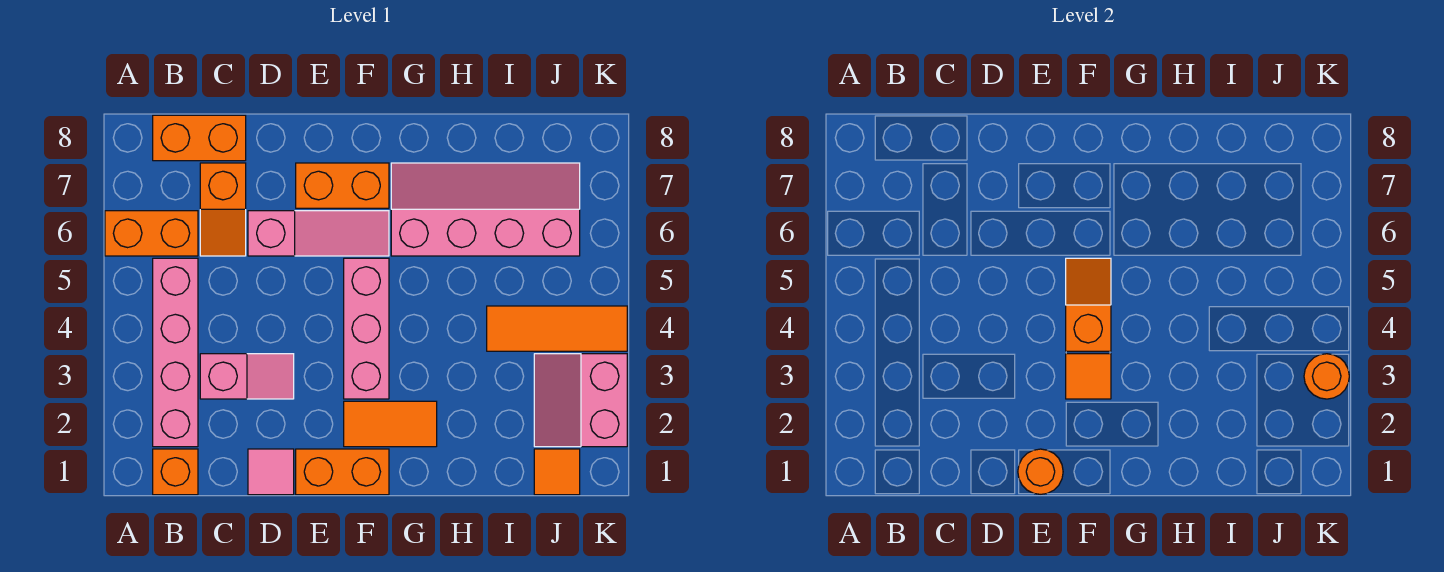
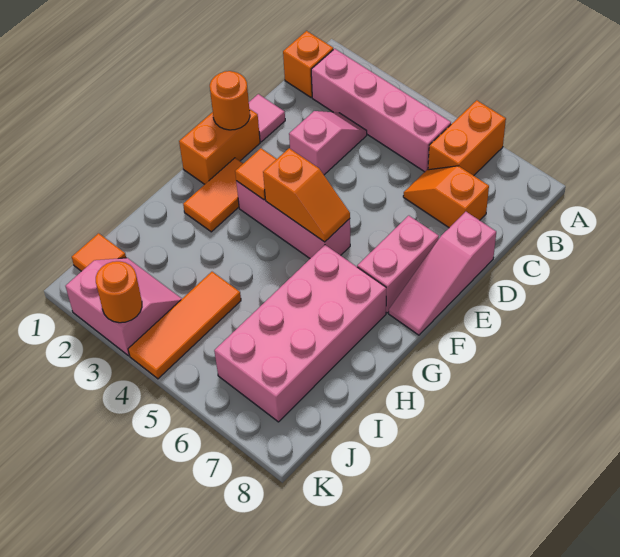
orange 1x2 brick [153,115,246,161] -> none
pink 1x2 slope [200,354,294,399] -> pink 1x2 slope turned to [289,111,367,175]
pink 1x3 slope [248,211,389,256] -> pink 1x3 slope moved to [389,212,496,335]
orange 1x2 brick [296,163,389,208] -> pink 1x2 brick [357,216,439,313]
pink 2x4 slope [391,163,580,256] -> pink 2x4 brick [214,245,386,422]

